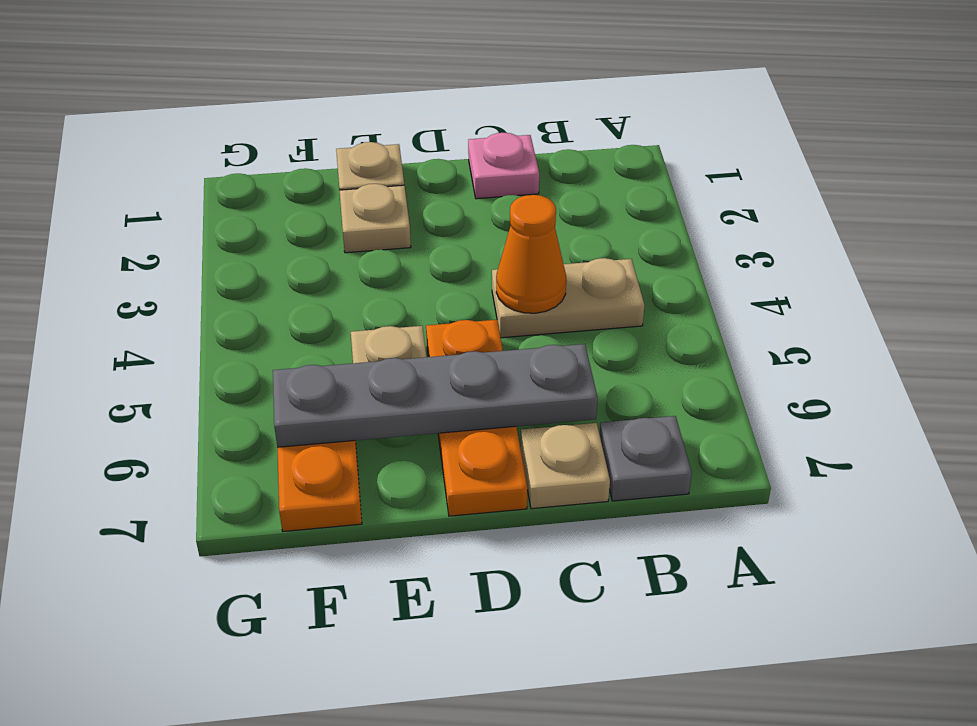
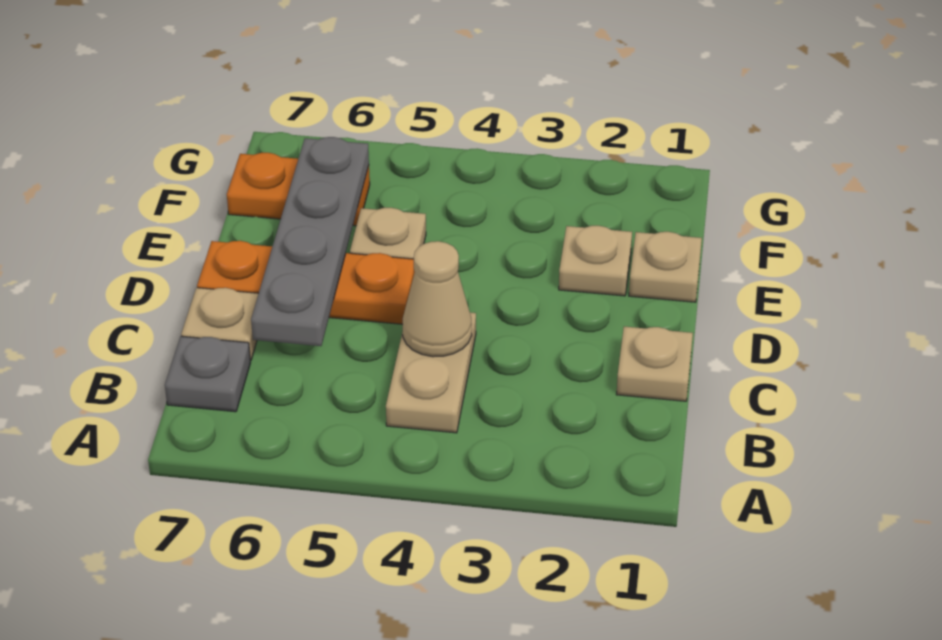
pink 1x1 plate [468,133,539,199] -> tan 1x1 plate [616,327,693,401]
orange 1x1 cone [496,195,566,313] -> tan 1x1 cone [403,241,472,357]

